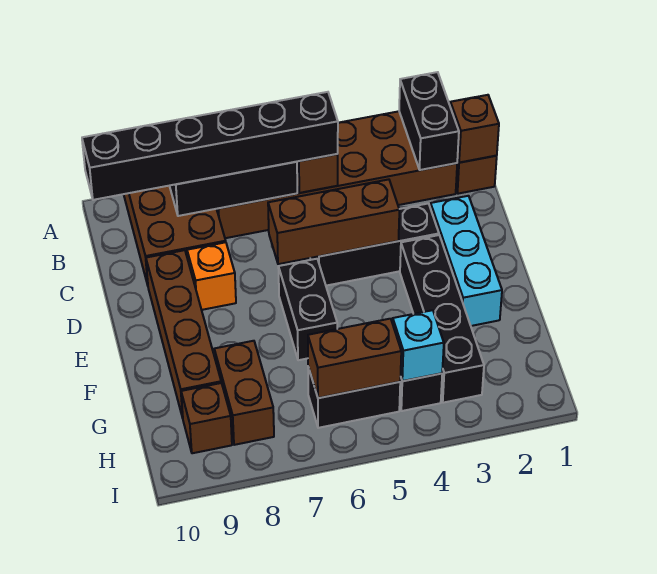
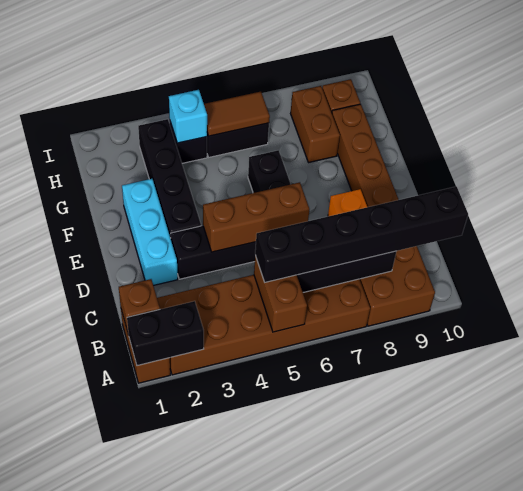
black 1x2 brick [399,72,459,170] -> black 1x2 brick turned to [127,301,204,366]
brown 1x2 brick [308,319,401,398] -> brown 1x2 tile [204,92,270,136]

